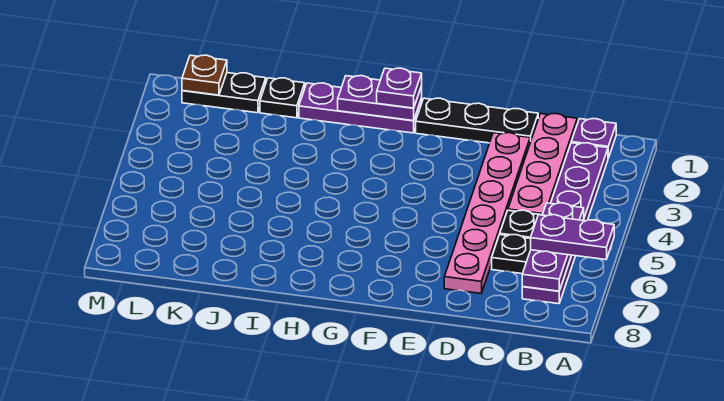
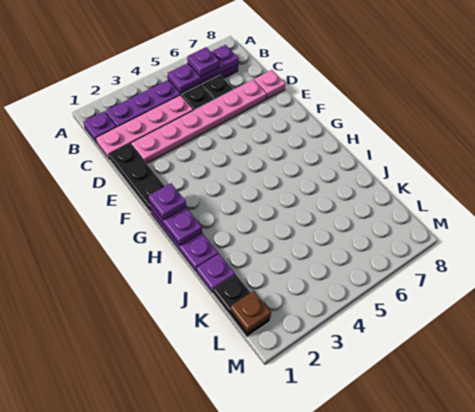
purple 1x2 plate [531,215,614,260] -> purple 1x1 plate [187,47,219,76]
none -> pink 1x1 plate [254,70,286,99]
black 1x1 plate [260,78,305,118] -> purple 1x1 plate [197,254,235,292]

